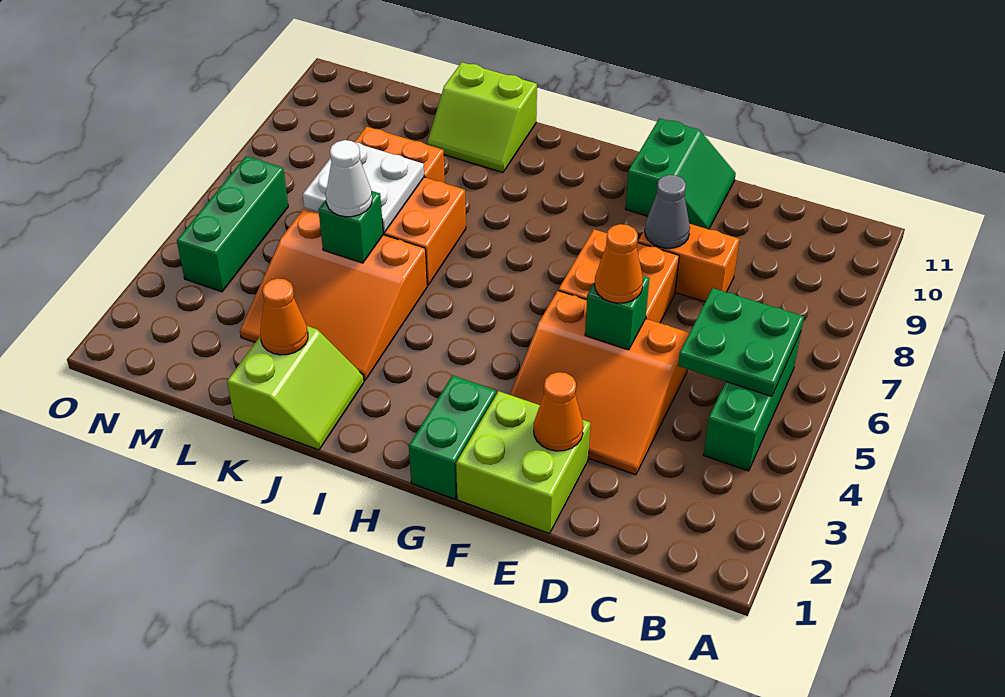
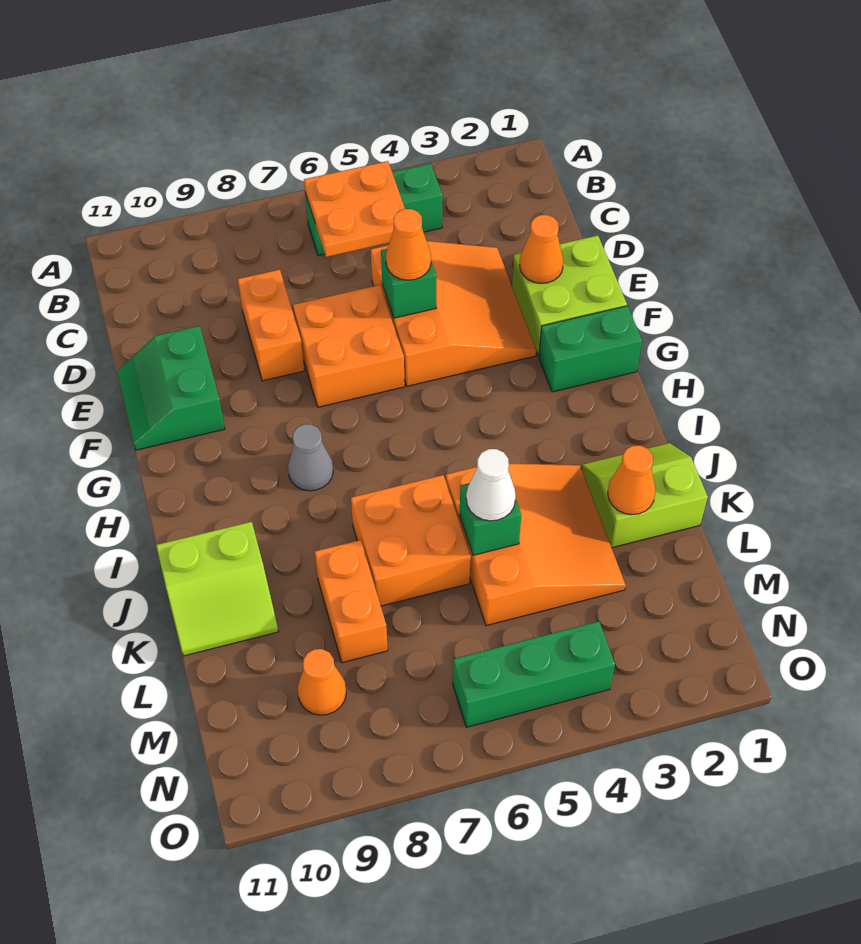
green 2x2 plate [678,288,804,396] -> orange 2x2 plate [304,161,405,257]
grey 1x1 cone [645,175,690,248] -> grey 1x1 cone moved to [288,424,333,491]
green 2x2 slope [625,118,736,229] -> green 2x2 slope turned to [117,326,225,450]
lime 2x2 slope [427,62,537,172] -> lime 2x2 slope turned to [156,522,278,656]
white 2x2 plate [303,142,424,233] -> none
none -> orange 1x1 cone [298,649,346,715]

